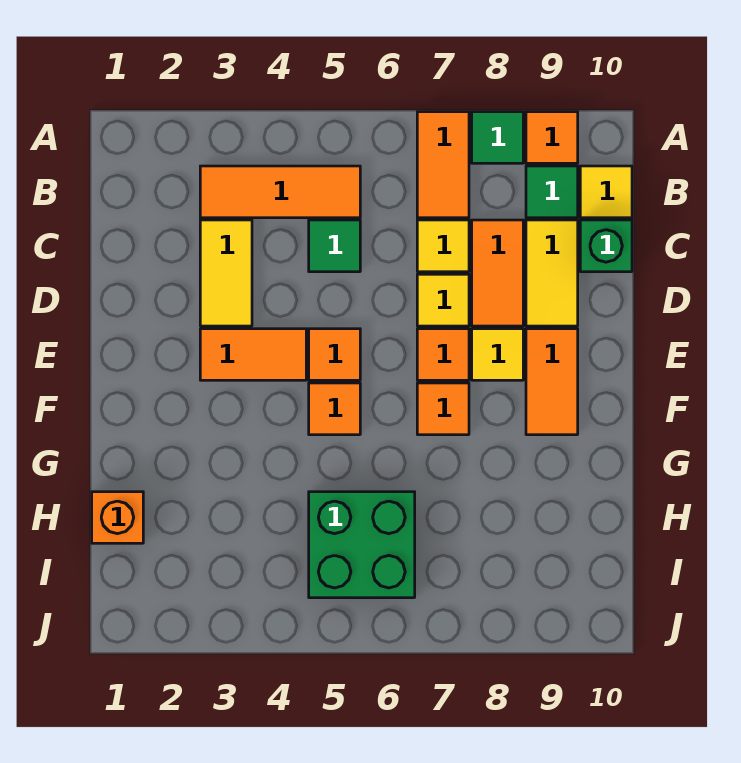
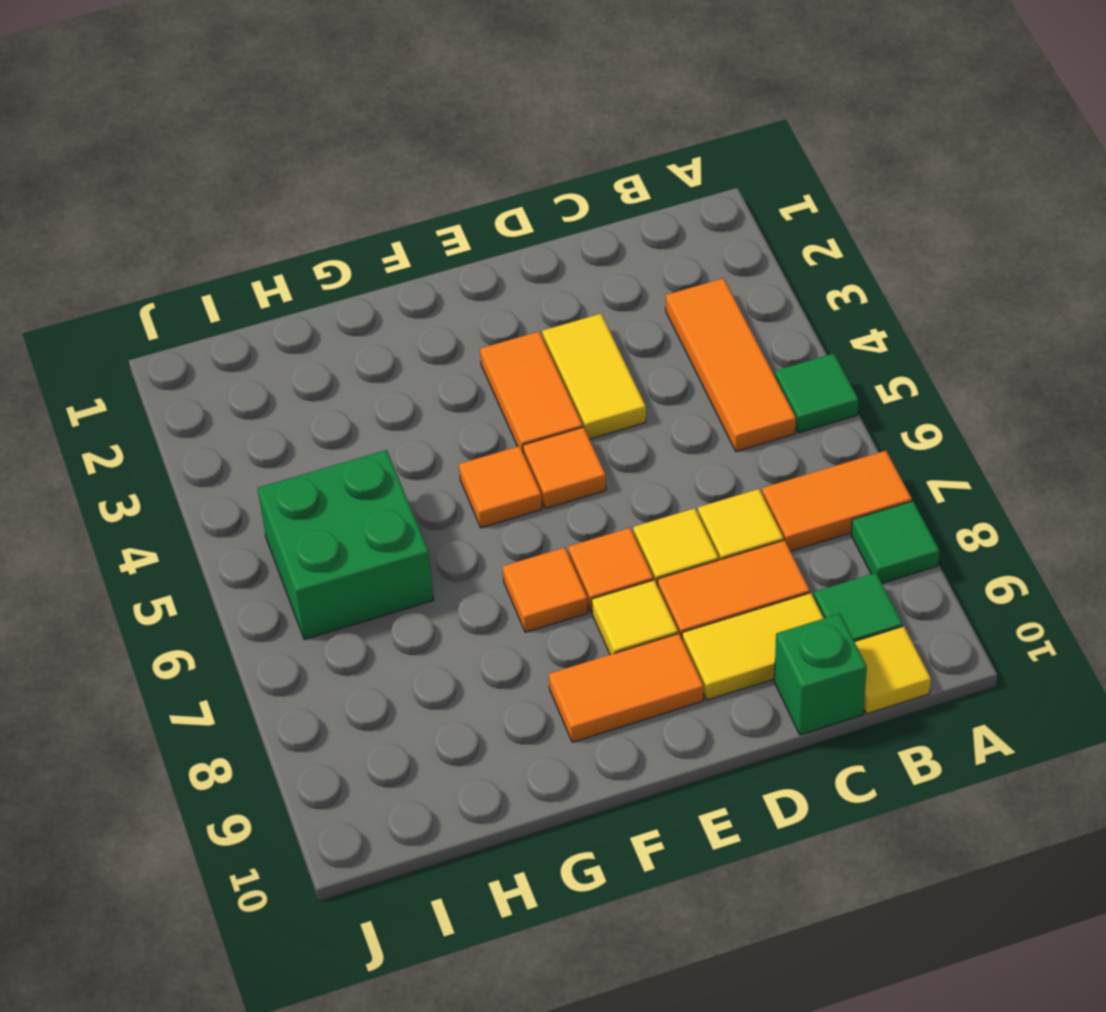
orange 1x1 tile [526,112,578,163] -> none
yellow 1x2 tile [200,220,252,326] -> yellow 1x2 tile turned to [542,314,646,439]
green 1x1 tile [309,220,360,272] -> green 1x1 tile moved to [775,353,858,433]
orange 1x1 brick [92,492,143,543] -> none

